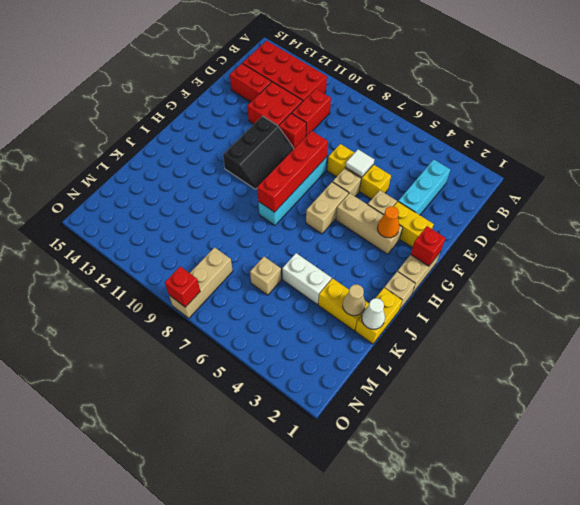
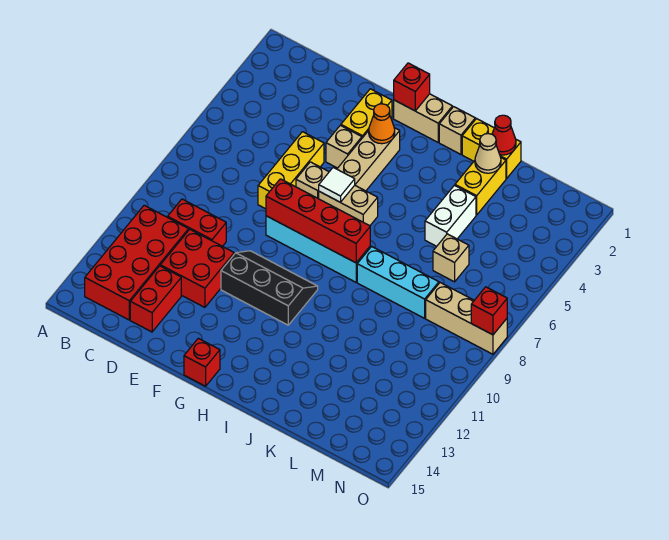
cyan 1x3 brick [398,159,450,215] -> cyan 1x3 brick moved to [357,247,439,318]
white 1x1 tile [345,150,374,177] -> white 1x1 tile moved to [319,168,355,202]
red 1x1 brick [279,113,306,148] -> red 1x1 brick moved to [184,338,220,386]
white 1x1 cone [362,298,385,329] -> red 1x1 cone [492,115,516,155]

